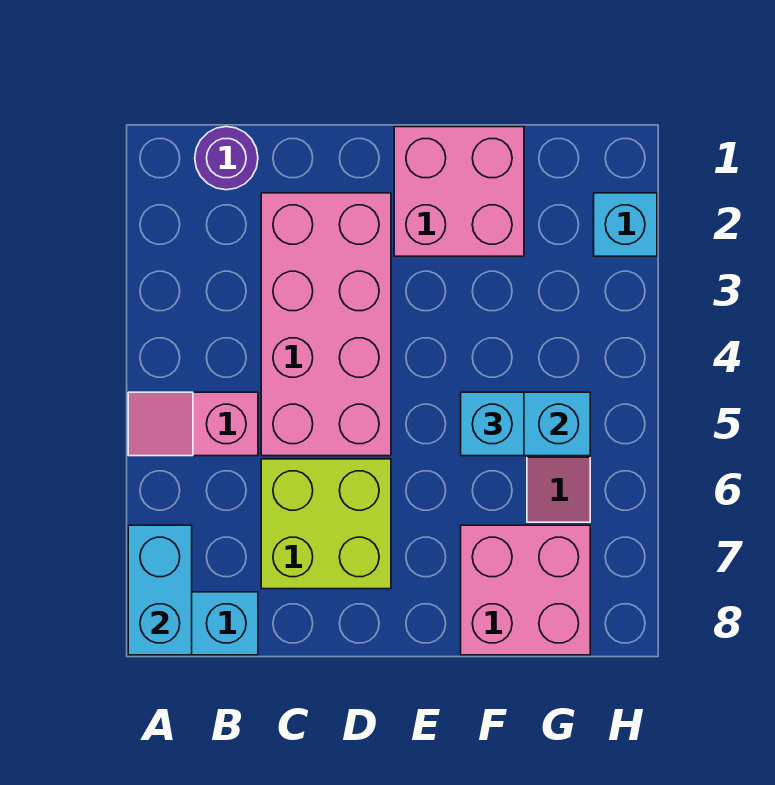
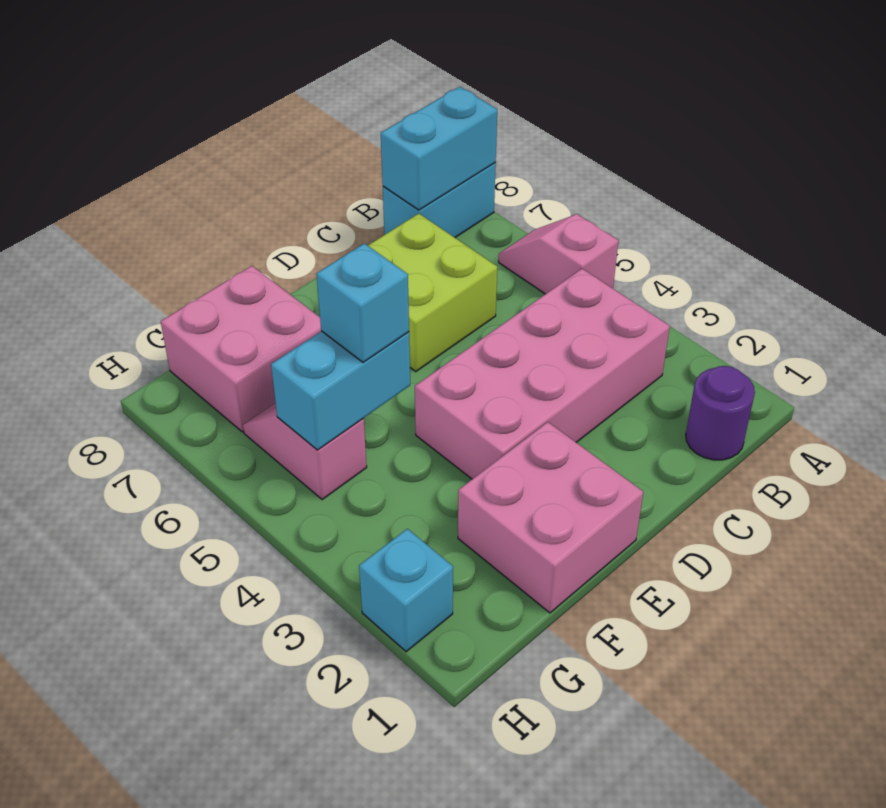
pink 1x2 slope [128,392,258,456] -> pink 1x2 slope turned to [499,214,619,294]
cyan 1x2 brick [128,525,192,655] -> cyan 1x2 brick turned to [381,87,497,210]
pink 2x4 brick [261,193,391,456] -> pink 2x4 brick turned to [415,269,670,479]

